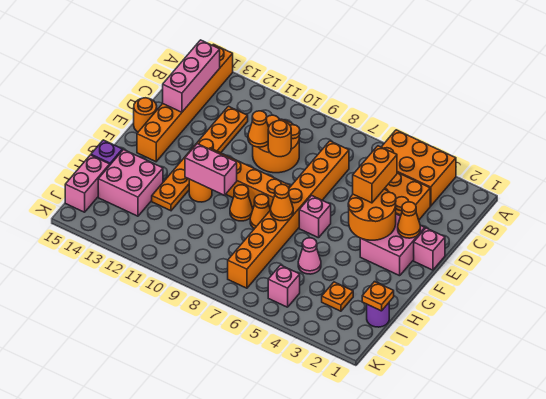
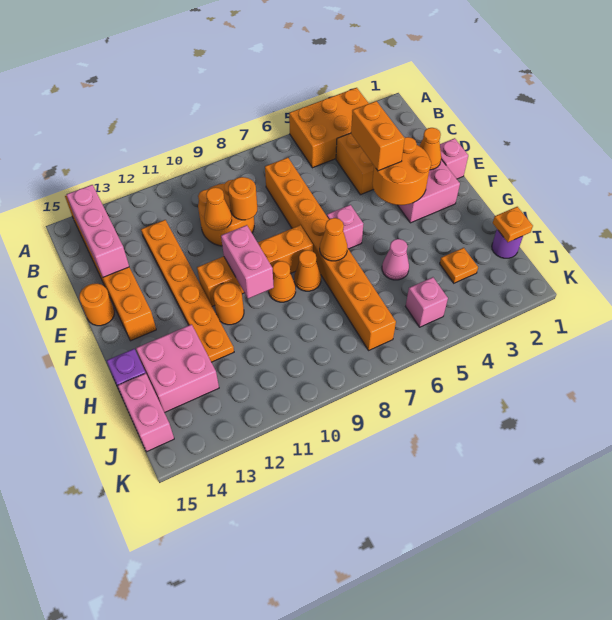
pink 1x2 brick [185,144,237,195] -> pink 1x2 brick turned to [221,225,274,299]

